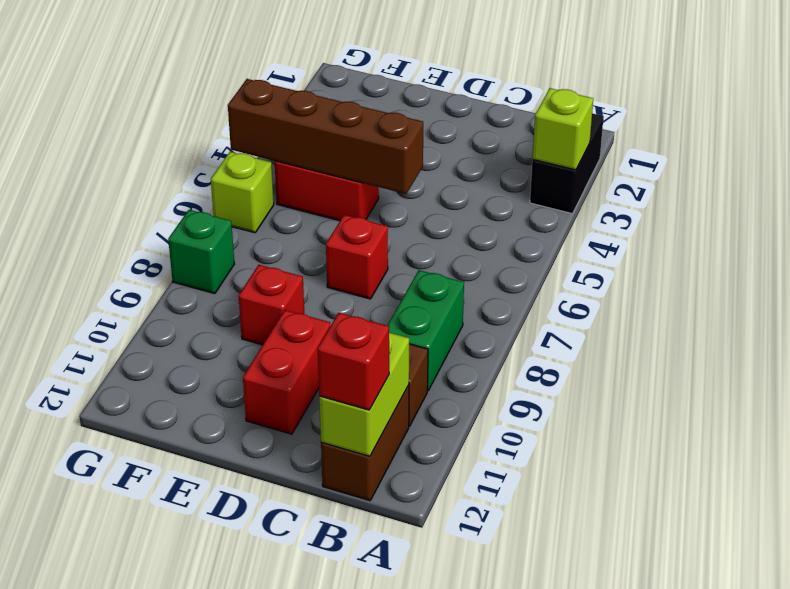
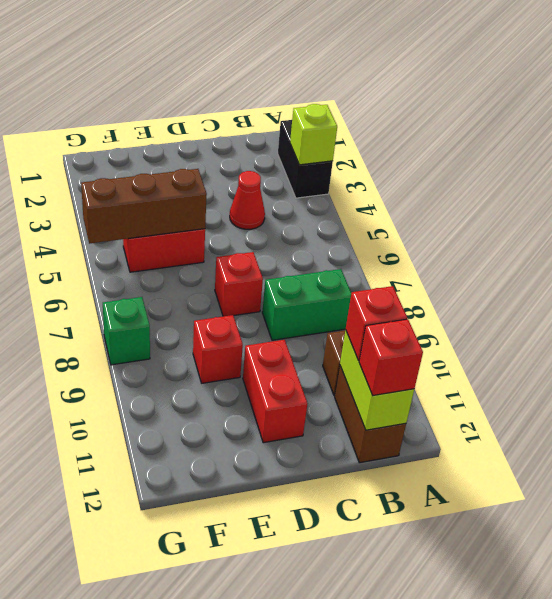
green 1x2 brick [387,270,464,391] -> green 1x2 brick turned to [262,269,351,340]
none -> red 1x1 brick [346,286,407,361]
none -> red 1x1 cone [230,171,265,229]
brown 1x4 brick [228,79,423,194] -> brown 1x3 brick [81,169,207,244]
lime 1x1 brick [211,152,274,233] -> none

